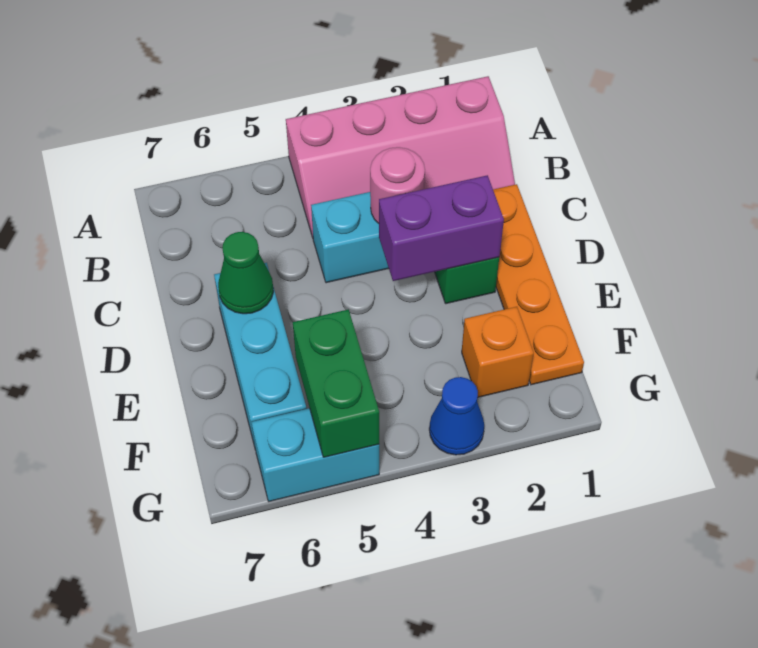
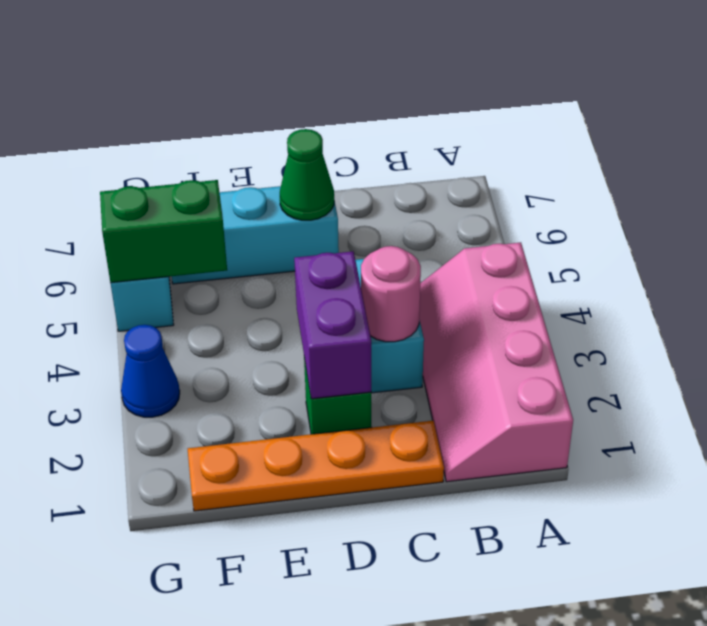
orange 1x1 brick [462,307,534,397] -> none

